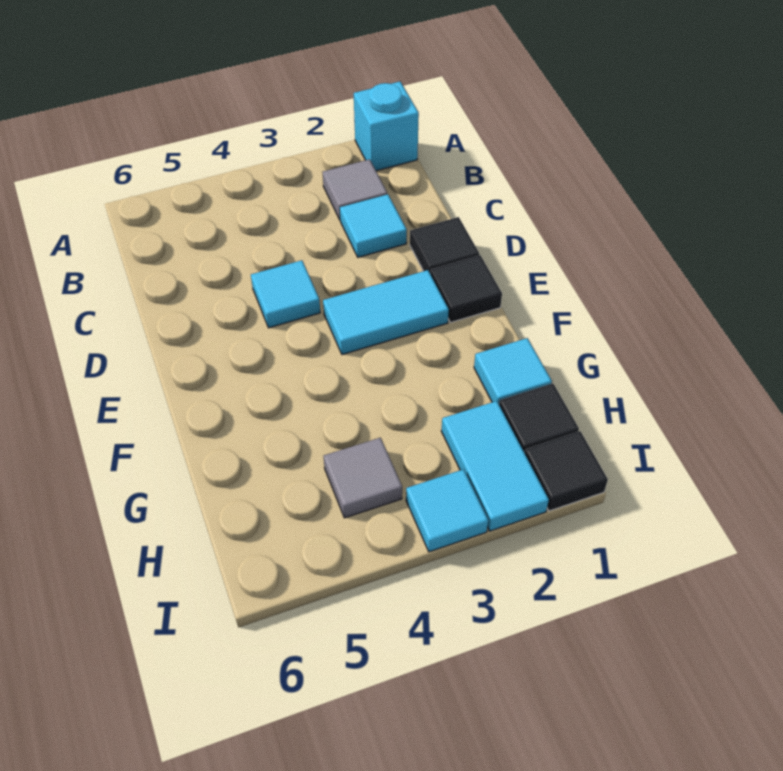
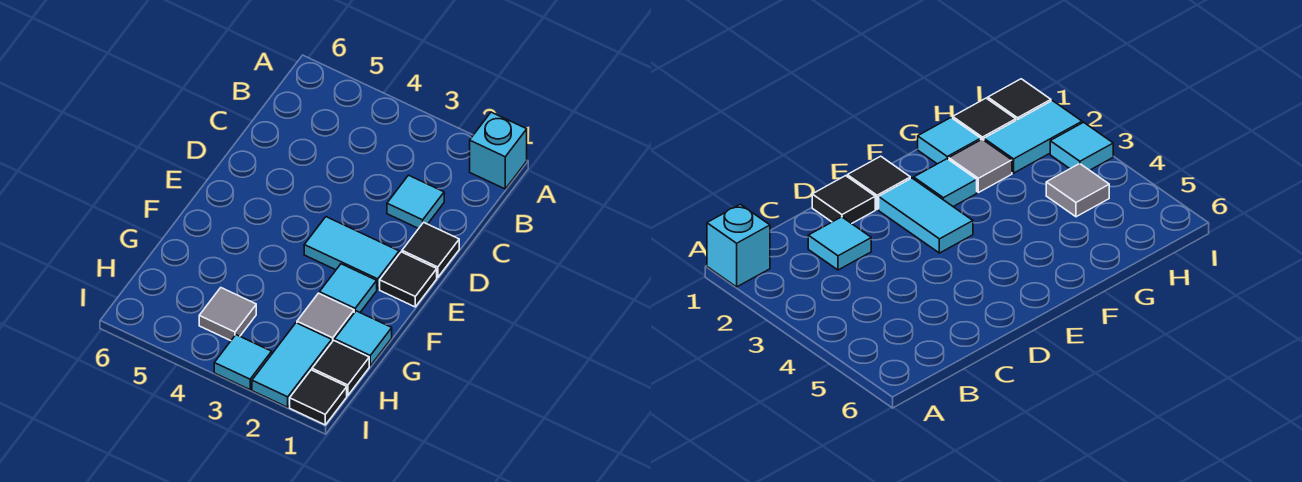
grey 1x1 tile [323,159,387,220] -> grey 1x1 tile moved to [297,293,354,342]
cyan 1x1 tile [251,260,320,328] -> cyan 1x1 tile moved to [319,264,377,313]

